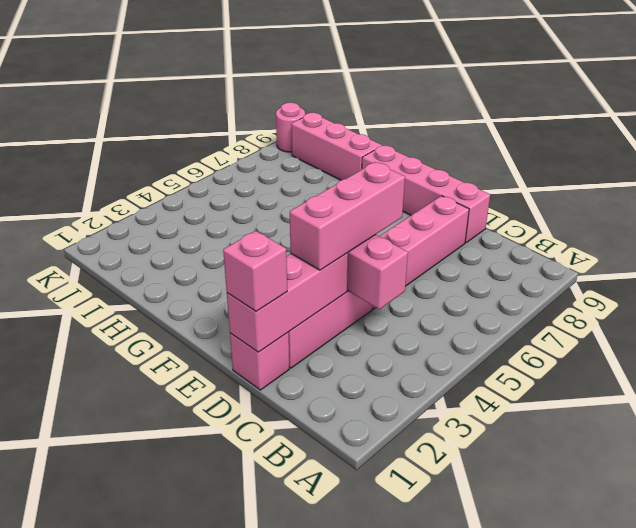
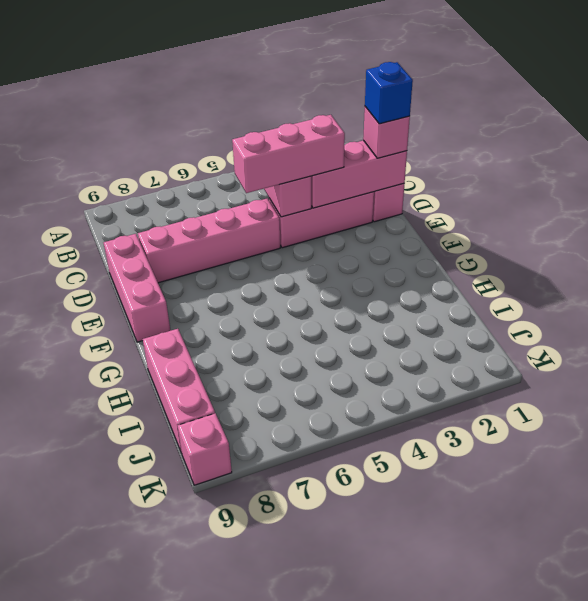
none -> blue 1x1 brick [365,62,413,124]
pink 1x4 brick [362,146,490,243] -> pink 1x3 brick [104,234,171,342]
pink 1x1 round brick [276,103,305,152] -> pink 1x1 brick [178,413,232,485]

